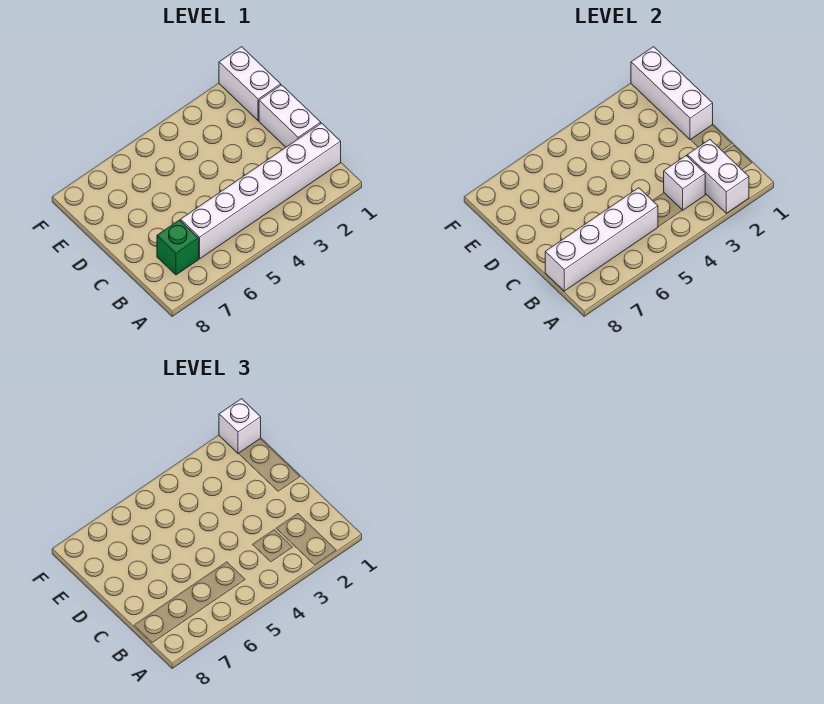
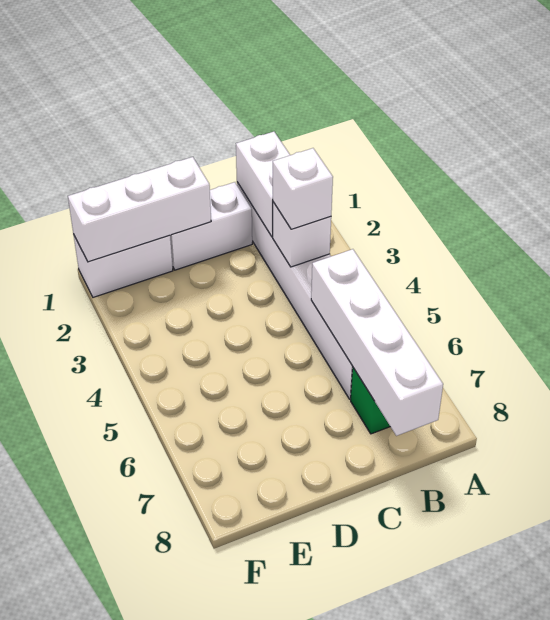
white 1x2 brick [687,139,749,213] -> white 1x2 brick turned to [236,132,290,237]
white 1x1 brick [219,399,261,454] -> white 1x1 brick moved to [273,148,333,229]

